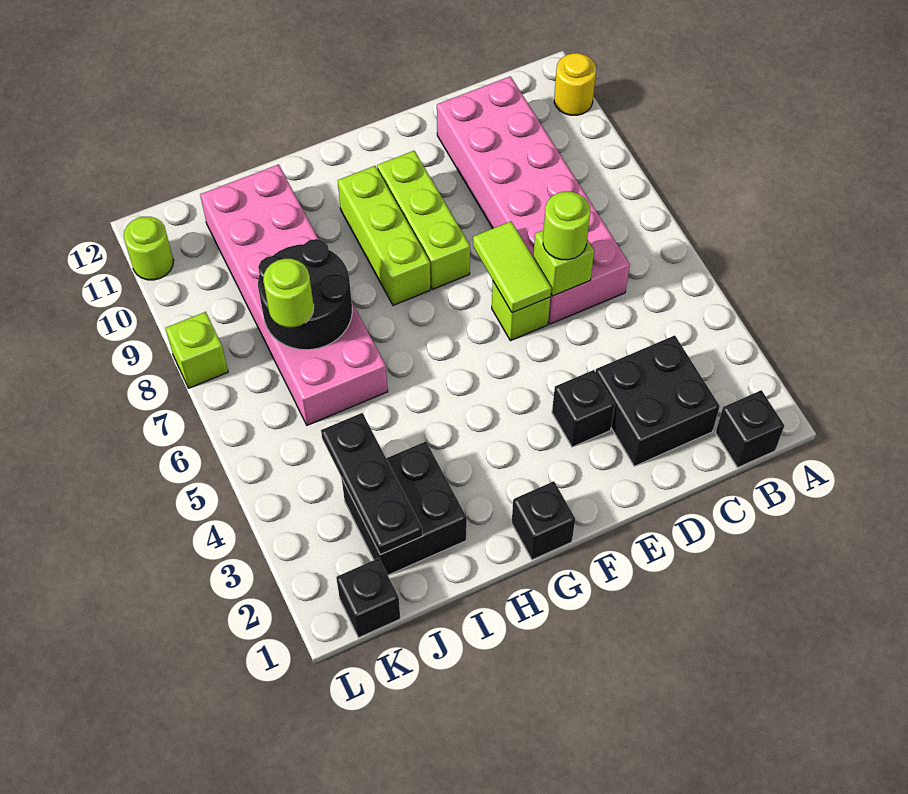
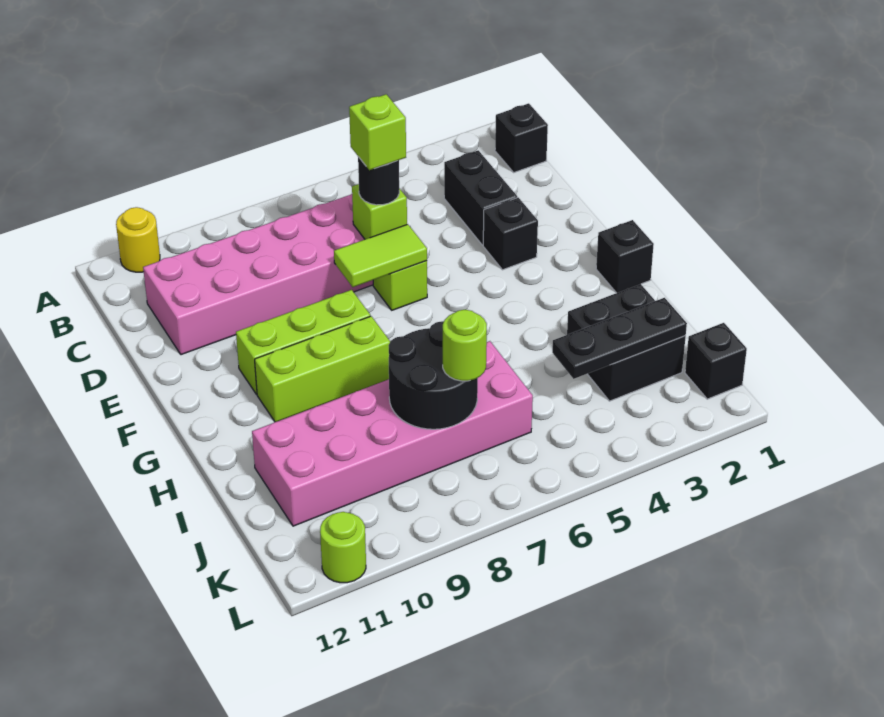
black 2x2 brick [596,335,720,466] -> black 1x2 brick [444,150,517,245]
lime 1x1 round brick [543,192,590,260] -> black 1x1 round brick [358,157,399,205]
lime 1x1 brick [165,312,228,388] -> lime 1x1 brick moved to [349,94,406,170]

